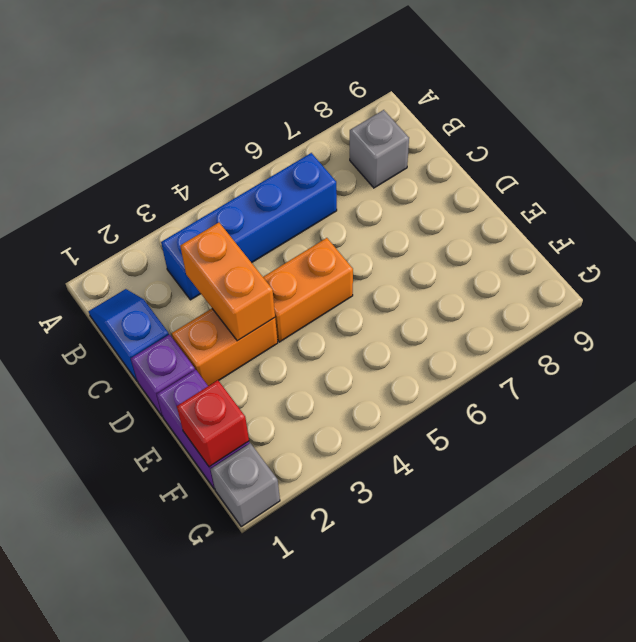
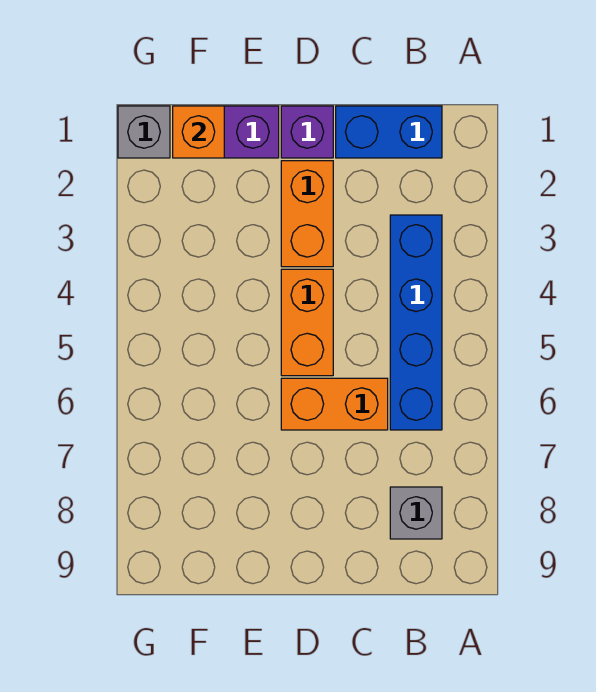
blue 1x2 slope [89,289,169,381] -> blue 1x2 brick [336,106,442,158]
orange 1x2 brick [180,223,275,341] -> orange 1x2 brick moved to [281,378,388,430]
red 1x1 brick [177,380,249,467] -> orange 1x1 brick [173,106,224,158]

